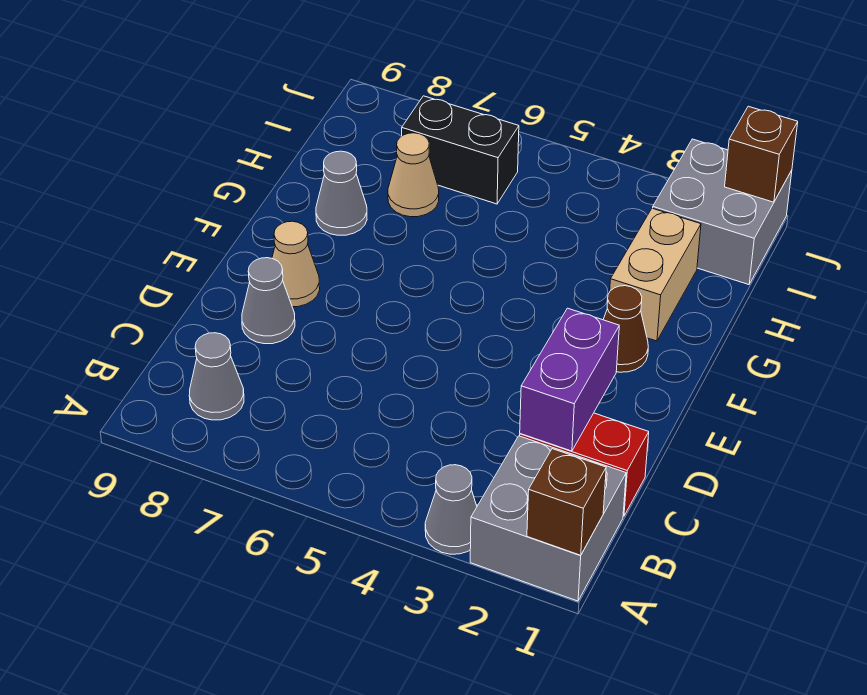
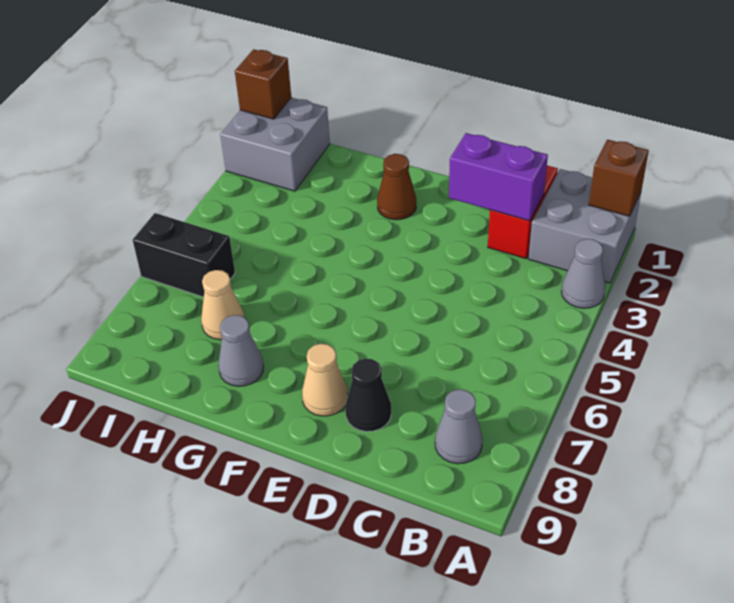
grey 1x1 cone [242,258,295,344] -> black 1x1 cone [345,358,391,432]
tan 1x2 brick [610,208,701,341] -> none
black 1x2 brick [402,96,519,204] -> black 1x2 brick turned to [133,213,235,297]

